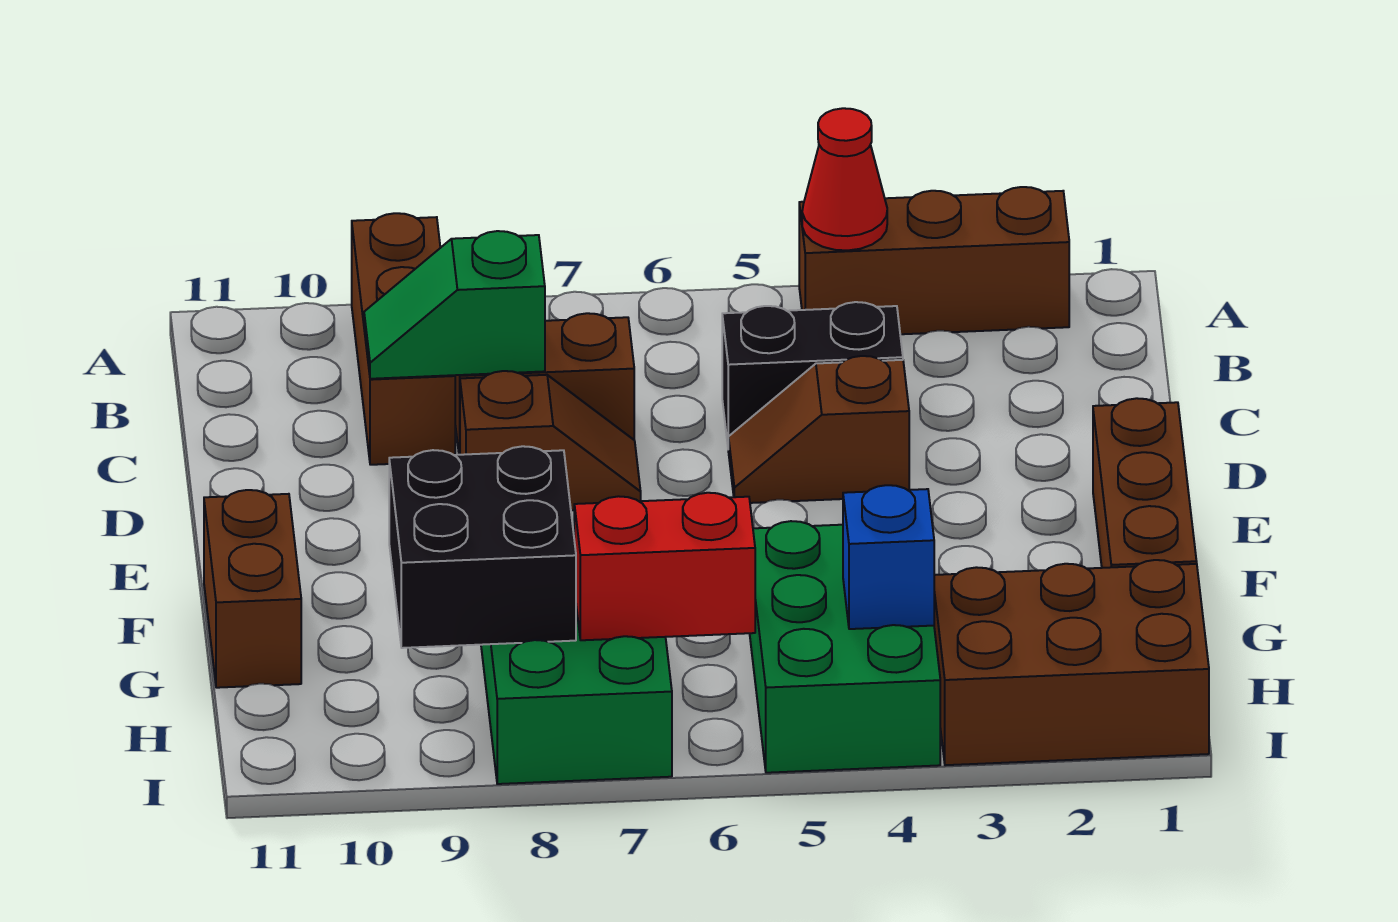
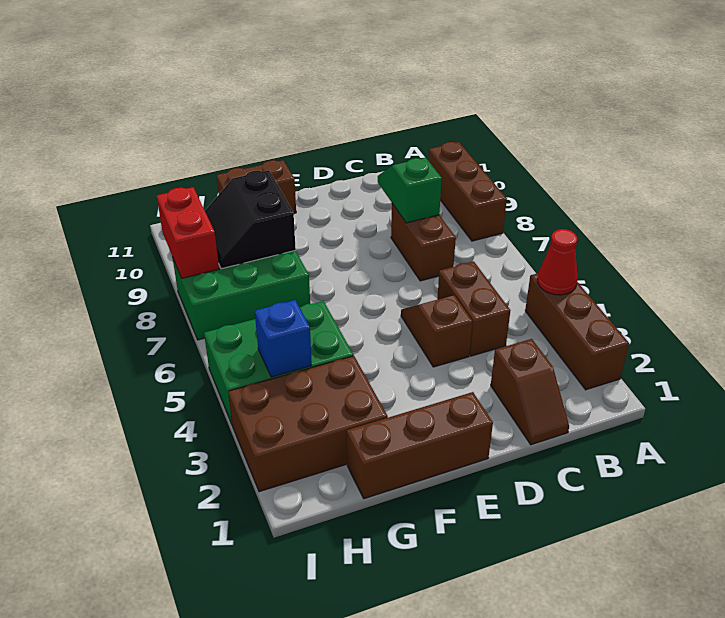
brown 1x3 brick [352,213,455,465] -> brown 1x3 brick turned to [428,142,507,241]
black 1x2 brick [722,302,903,444] -> brown 1x2 brick [437,261,510,356]
brown 1x2 slope [460,371,641,510] -> brown 1x2 slope moved to [491,339,569,445]
black 2x2 brick [389,446,576,648] -> black 2x2 slope [205,170,296,269]
brown 2x3 brick [934,560,1209,765] -> brown 2x3 brick turned to [228,356,388,492]
red 1x2 brick [574,493,755,640] -> red 1x2 brick moved to [157,187,219,278]

